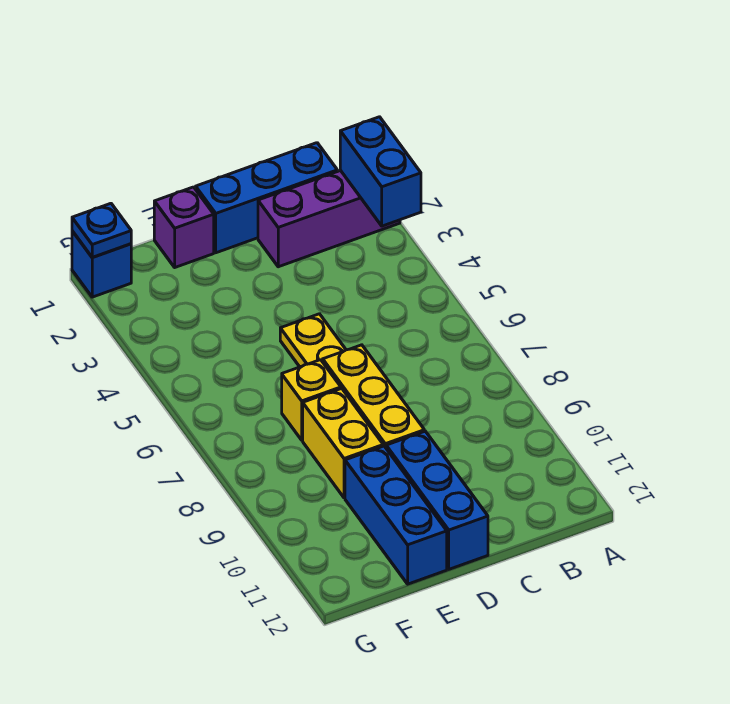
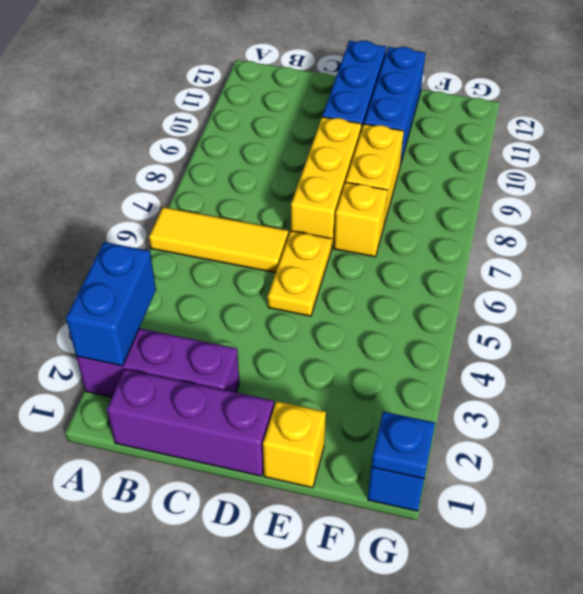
none -> yellow 1x3 tile [149,207,288,273]
blue 1x3 brick [196,143,337,253] -> purple 1x3 brick [107,369,274,476]
purple 1x1 brick [154,187,214,267] -> yellow 1x1 brick [263,401,326,488]

